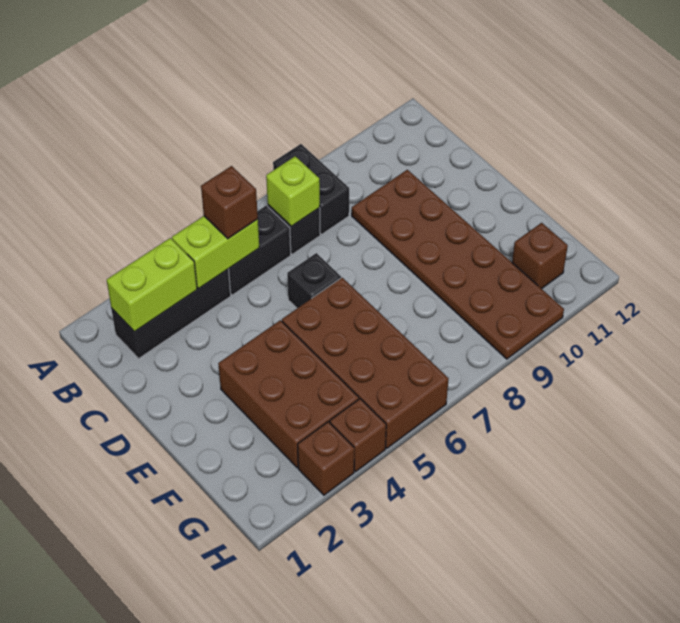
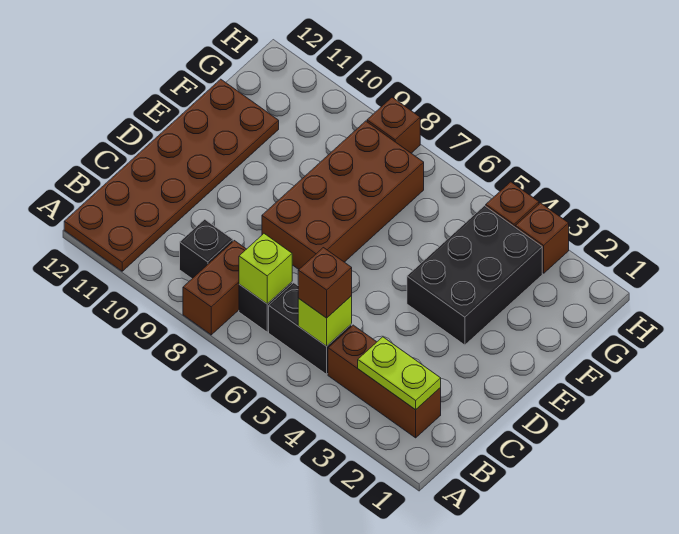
black 1x2 brick [273,144,349,234] -> brown 1x2 brick [183,241,246,335]
black 1x3 brick [111,269,231,358] -> brown 1x3 brick [328,325,441,438]
lime 1x2 brick [107,238,197,332] -> lime 1x2 plate [358,337,441,410]
lime 1x2 brick [172,216,259,288] -> lime 1x1 brick [298,296,352,346]
brown 2x6 plate [352,170,564,359] -> brown 2x6 plate moved to [64,79,279,271]
black 1x1 brick [287,253,341,308] -> black 1x1 brick moved to [180,219,233,278]
brown 2x3 brick [218,320,359,468] -> black 2x3 brick [407,206,542,345]
brown 2x4 brick [282,278,449,448] -> brown 2x4 brick moved to [262,121,424,269]
brown 1x1 brick [512,223,568,289] -> brown 1x1 brick moved to [367,97,420,153]

